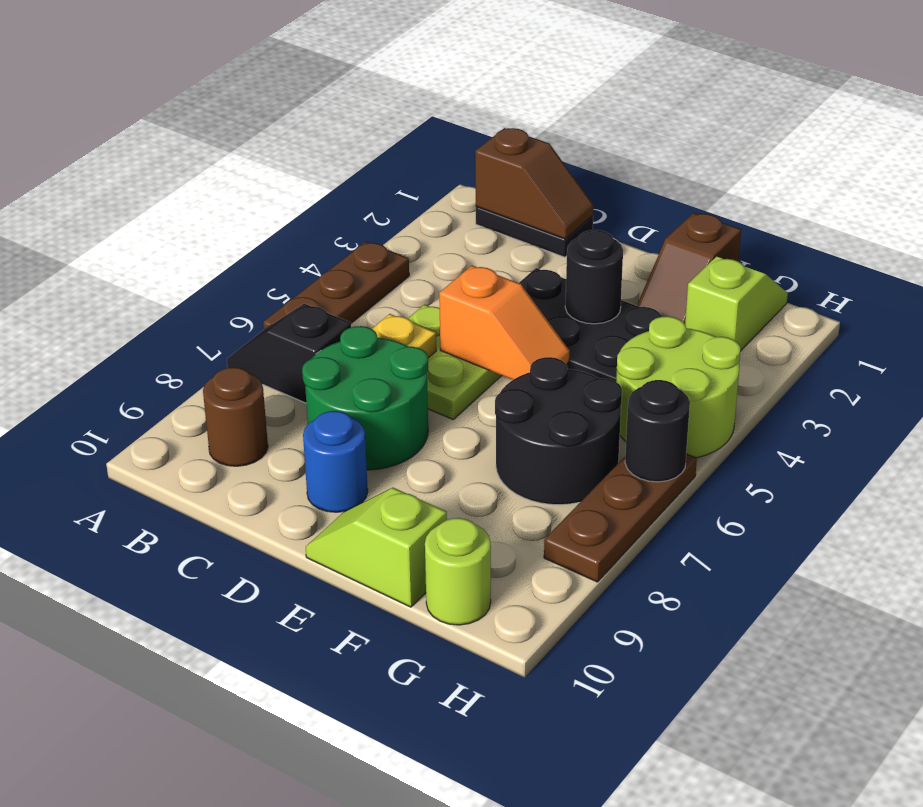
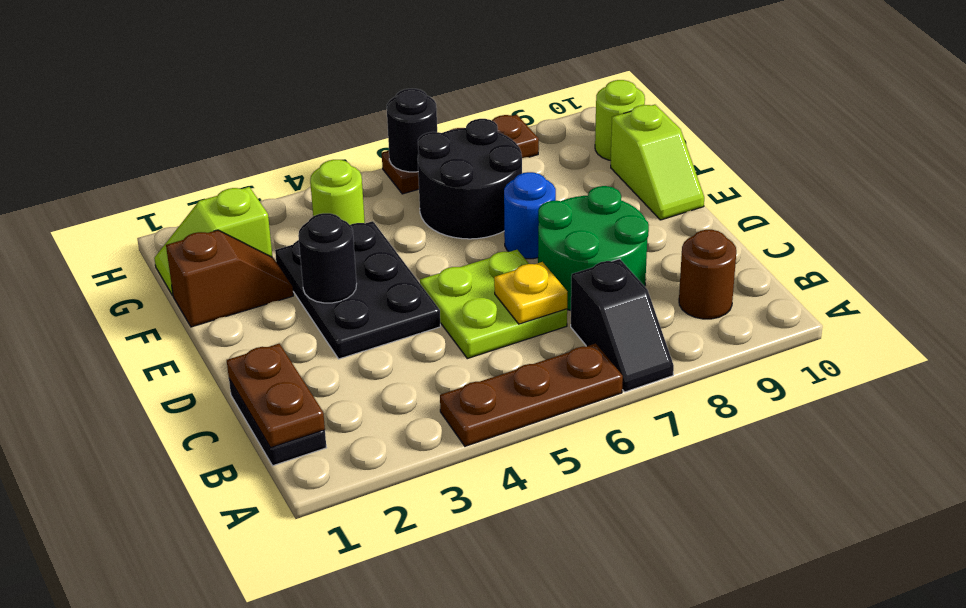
brown 1x2 slope [475,128,594,239] -> brown 1x2 plate [227,344,325,448]
orange 1x2 slope [439,265,569,380] -> none
blue 1x1 round brick [303,411,368,512] -> blue 1x1 round brick moved to [504,172,556,259]
lime 2x2 round brick [616,316,740,458] -> lime 1x1 round brick [310,160,365,225]

